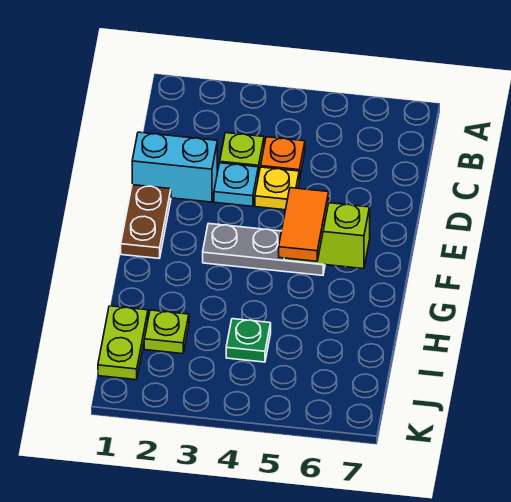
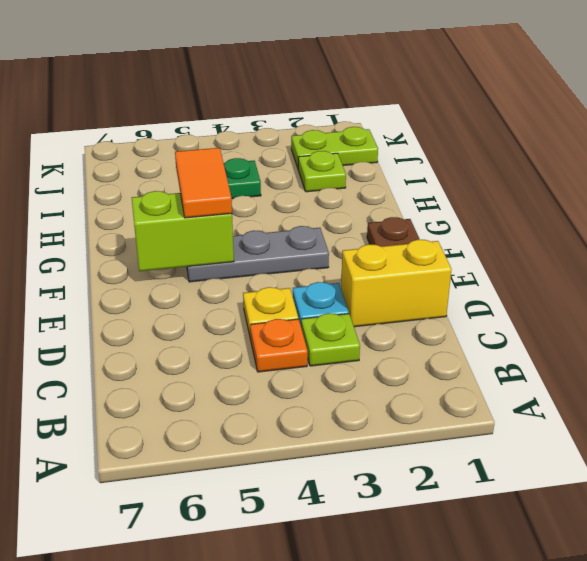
cyan 1x2 brick [132,132,217,202] -> yellow 1x2 brick [341,239,452,327]
lime 1x2 plate [98,306,148,380] -> lime 1x2 plate turned to [291,127,378,168]

